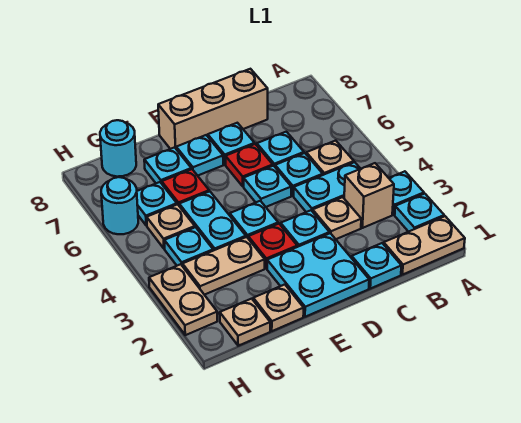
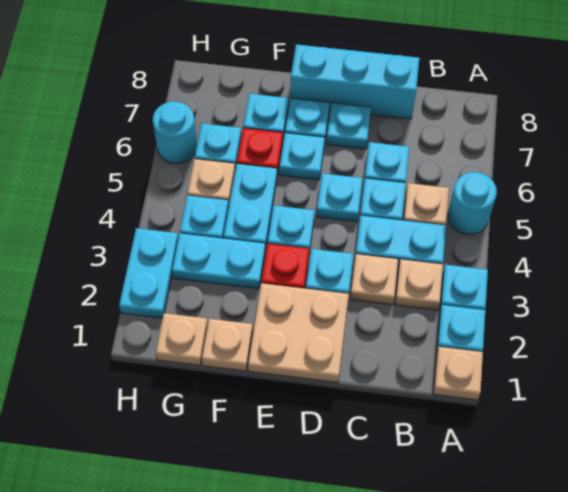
tan 1x2 plate [384,216,465,275] -> tan 1x1 plate [433,347,483,400]
tan 1x1 brick [344,163,394,228] -> tan 1x1 plate [395,259,443,310]
cyan 1x1 plate [352,243,401,289] -> cyan 1x1 plate moved to [279,133,325,180]
tan 1x3 brick [158,69,268,149] -> cyan 1x3 brick [291,44,419,119]
cyan 2x2 plate [267,233,369,317] -> tan 2x2 plate [248,283,349,383]
red 1x1 plate [226,144,273,186] -> none
tan 1x2 plate [183,237,265,295] -> cyan 1x2 plate [172,233,265,289]
cyan 1x1 round brick [100,120,136,177] -> cyan 1x1 round brick moved to [448,172,497,234]
tan 1x2 plate [149,264,217,335] -> cyan 1x2 plate [119,228,178,318]

